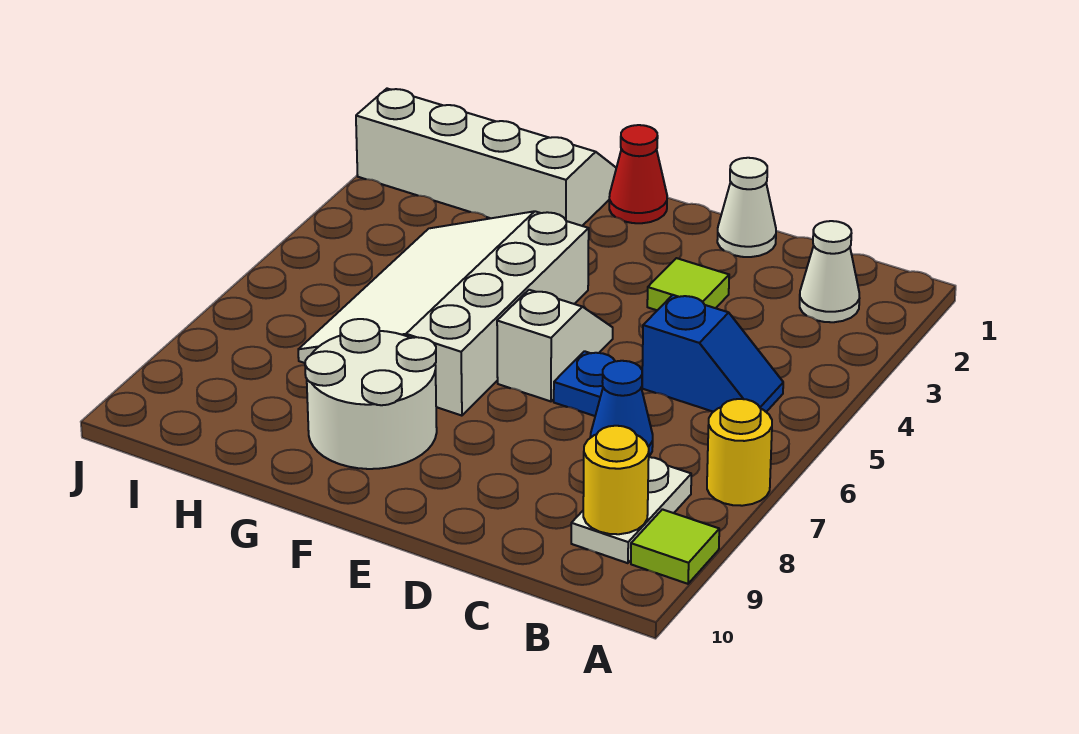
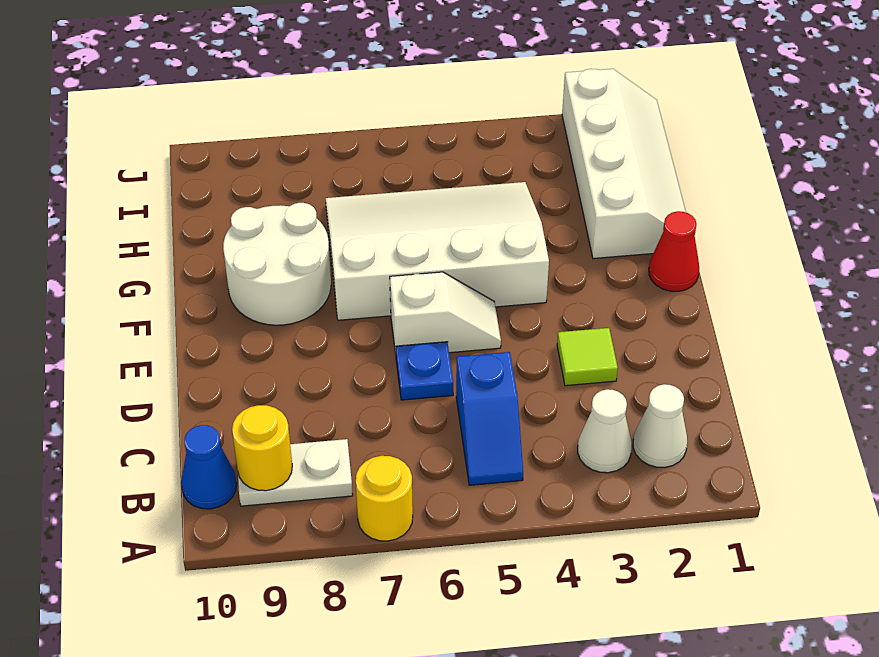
lime 1x1 tile [631,509,719,584] -> none
blue 1x1 cone [590,361,653,456] -> blue 1x1 cone moved to [181,425,237,509]
white 1x1 cone [717,158,776,257] -> white 1x1 cone moved to [578,389,632,473]

